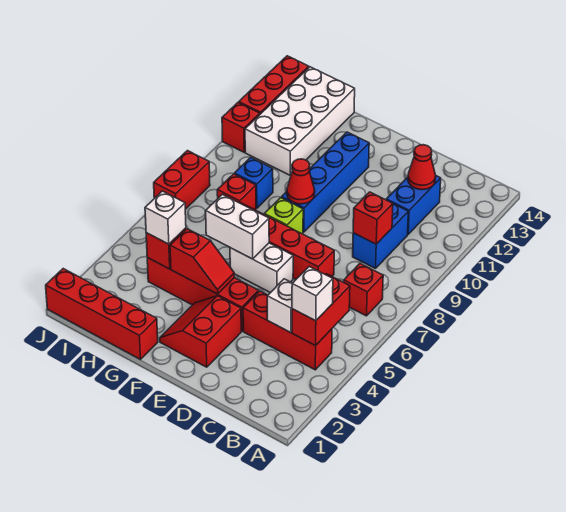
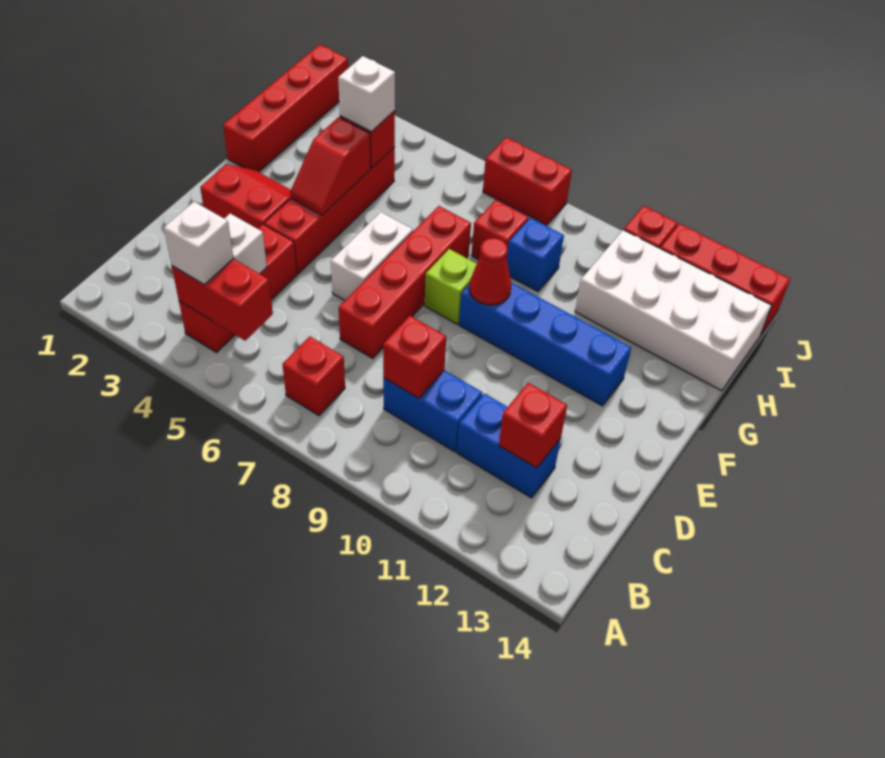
red 1x1 cone [408,145,436,190] -> red 1x1 brick [499,383,567,468]
white 1x2 brick [206,194,269,259] -> none

